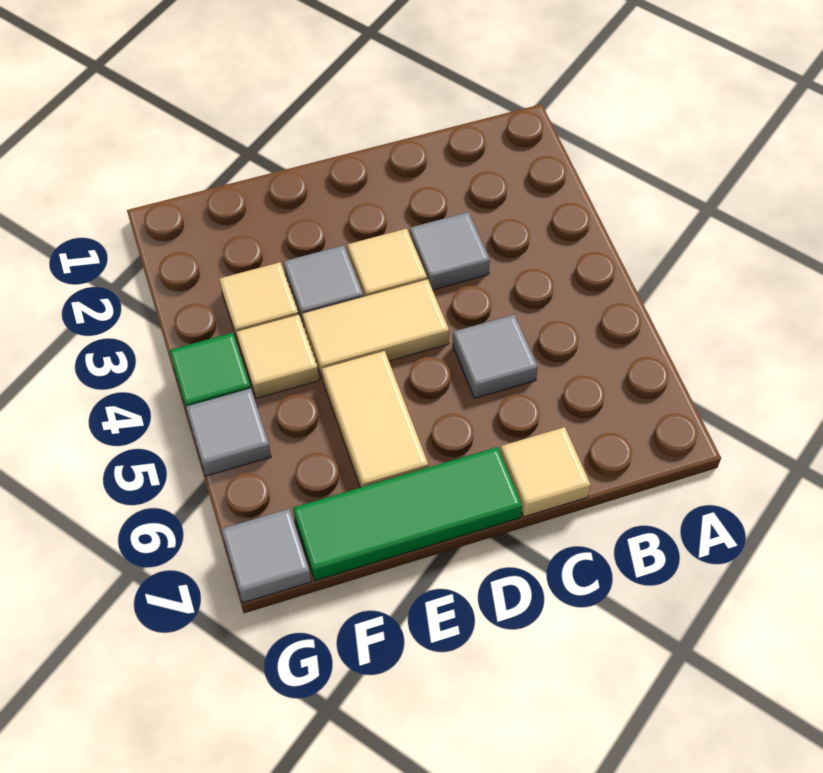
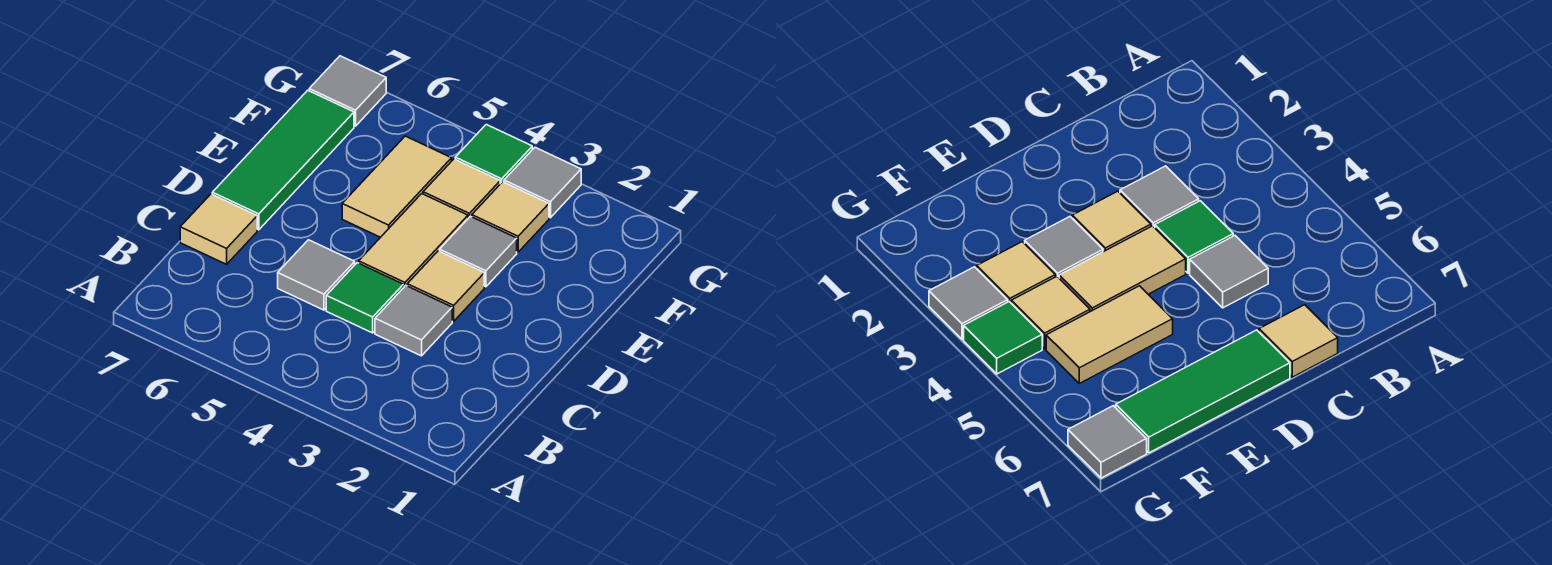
none -> green 1x1 tile [326,263,403,333]
tan 1x2 tile [322,351,428,488] -> tan 1x2 tile turned to [342,136,452,237]
grey 1x1 tile [186,388,271,476] -> grey 1x1 tile moved to [504,148,581,218]

